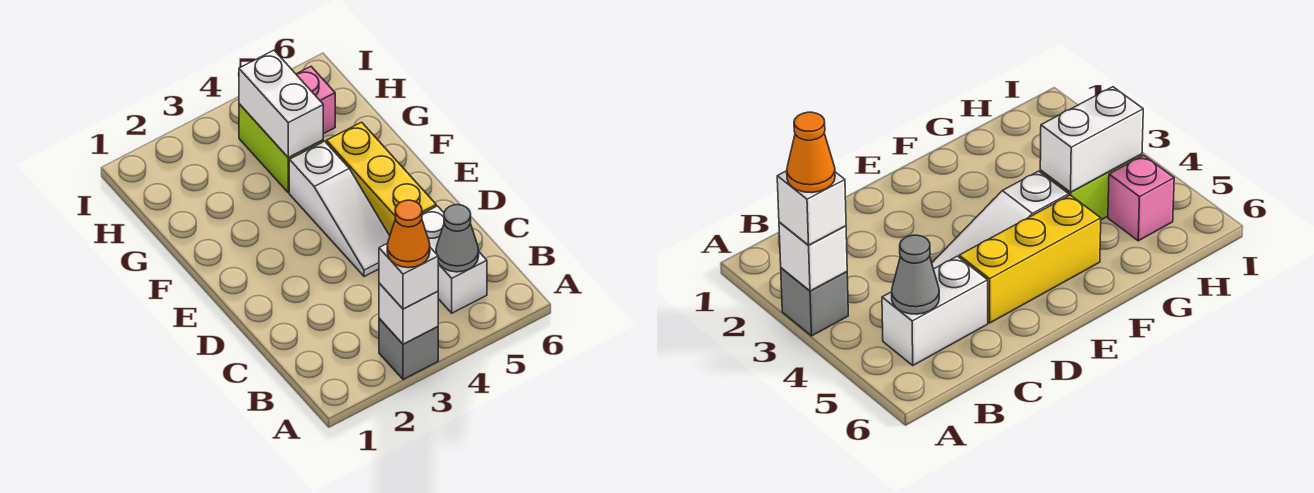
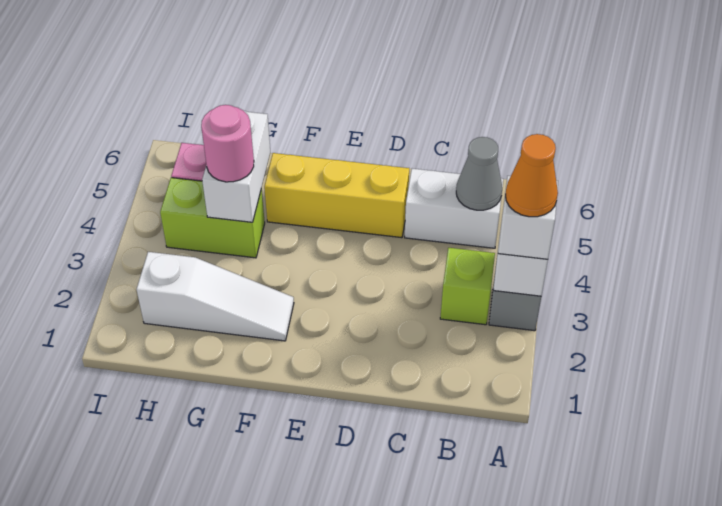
none -> lime 1x1 brick [440,248,495,325]
white 1x3 slope [289,141,390,277] -> white 1x3 slope moved to [136,252,294,341]
white 1x2 brick [239,50,323,158] -> white 1x2 brick turned to [202,111,270,222]
none -> pink 1x1 round brick [201,105,254,182]

